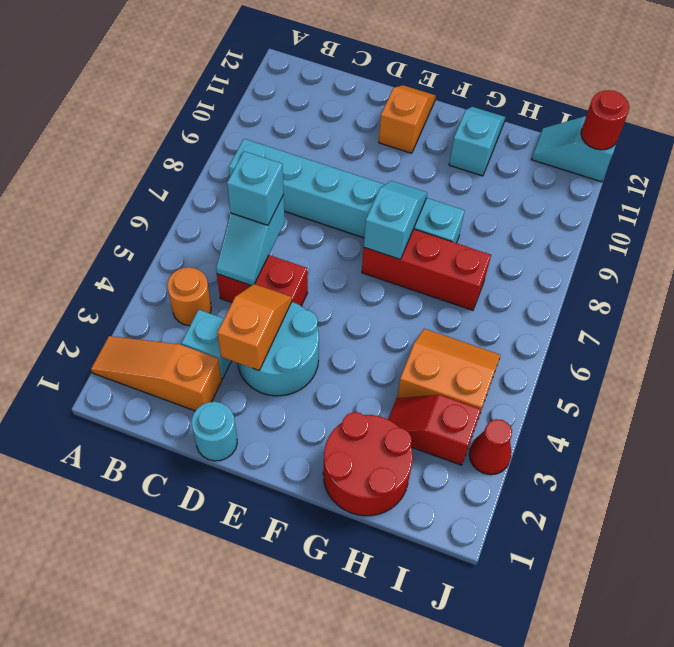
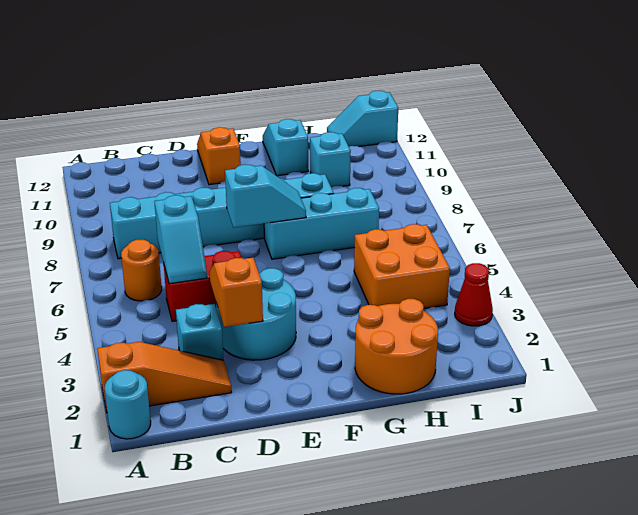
orange 1x3 slope [91,336,222,411] -> orange 1x3 slope turned to [97,342,231,412]
orange 1x1 round brick [167,267,211,326] -> orange 1x1 round brick moved to [121,240,162,301]
cyan 1x1 brick [227,151,284,225] -> cyan 1x1 brick moved to [310,132,351,187]
cyan 1x1 round brick [192,402,237,461] -> cyan 1x1 round brick moved to [105,370,151,439]
red 1x3 brick [362,229,491,310] -> cyan 1x3 brick [264,188,379,259]
cyan 1x2 slope [364,181,427,259] -> cyan 1x2 slope turned to [225,164,306,228]
red 2x2 round brick [323,412,413,516] -> orange 2x2 round brick [355,299,438,394]
red 1x2 slope [388,395,481,465] -> none
orange 2x2 slope [397,329,500,413] -> orange 2x2 brick [354,224,450,309]
red 1x1 round brick [581,90,629,150] -> none

